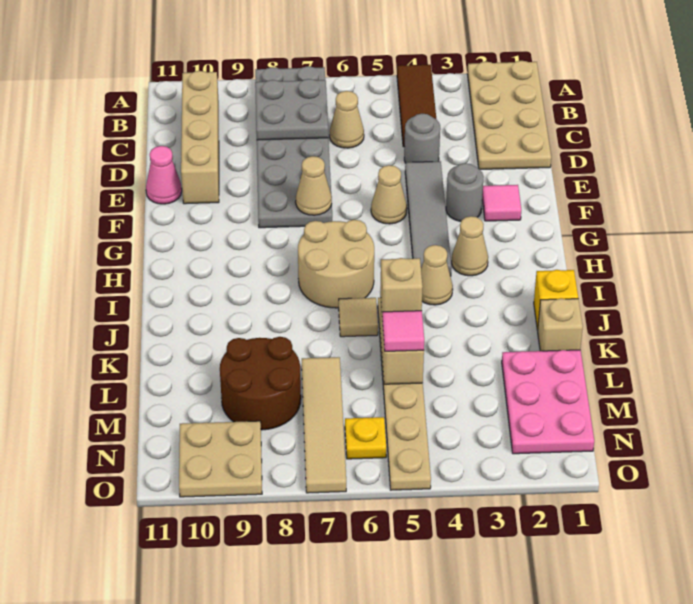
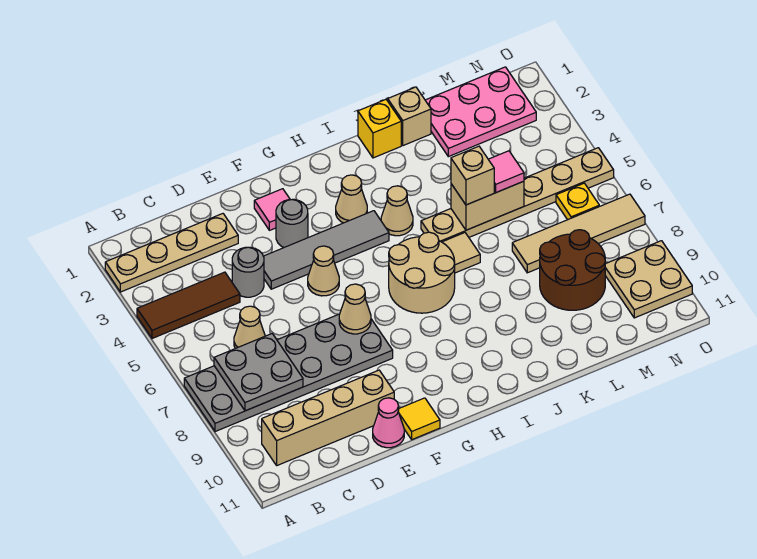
tan 2x4 plate [467,61,551,169] -> tan 1x4 plate [105,214,238,292]
none -> yellow 1x1 tile [398,398,440,439]

